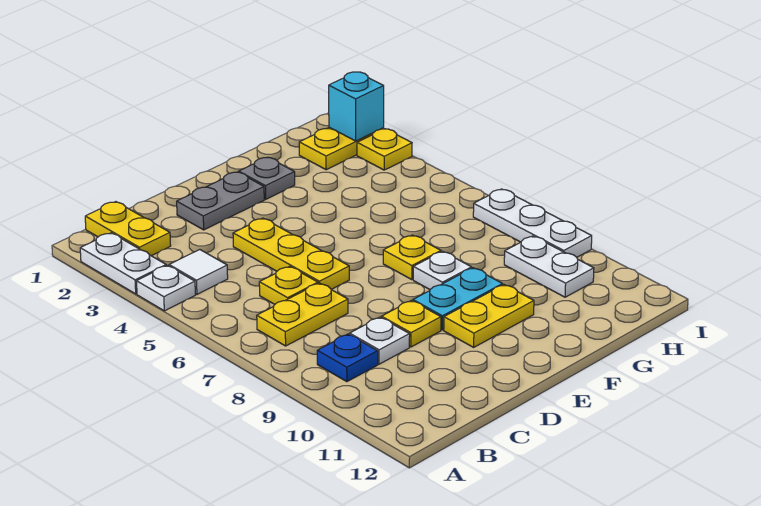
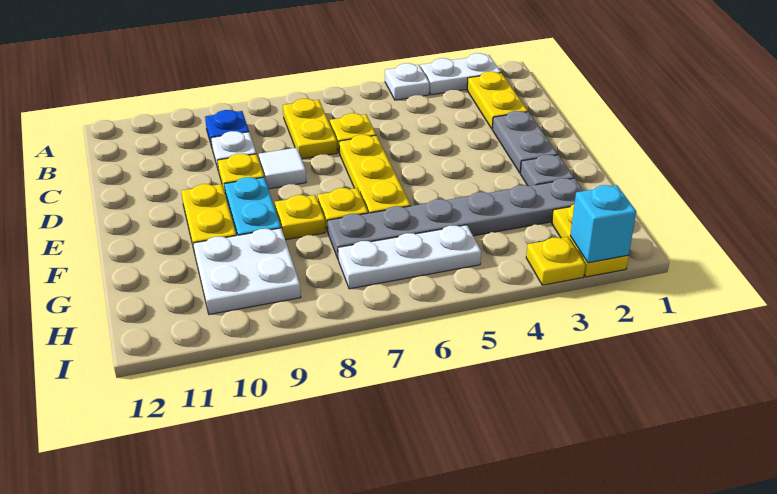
yellow 1x2 plate [85,202,171,256] -> yellow 1x2 plate turned to [467,72,528,129]
white 1x1 tile [169,250,228,294] -> white 1x1 tile moved to [259,148,306,189]
yellow 1x3 plate [233,218,349,289] -> yellow 1x3 plate turned to [339,135,411,213]
white 1x1 plate [413,251,472,289] -> yellow 1x1 plate [275,195,325,240]
none -> grey 1x6 plate [328,178,583,259]
white 1x2 plate [504,236,594,297] -> white 2x2 plate [193,228,301,314]
white 1x3 plate [473,189,592,257] -> white 1x3 plate moved to [338,225,481,289]

